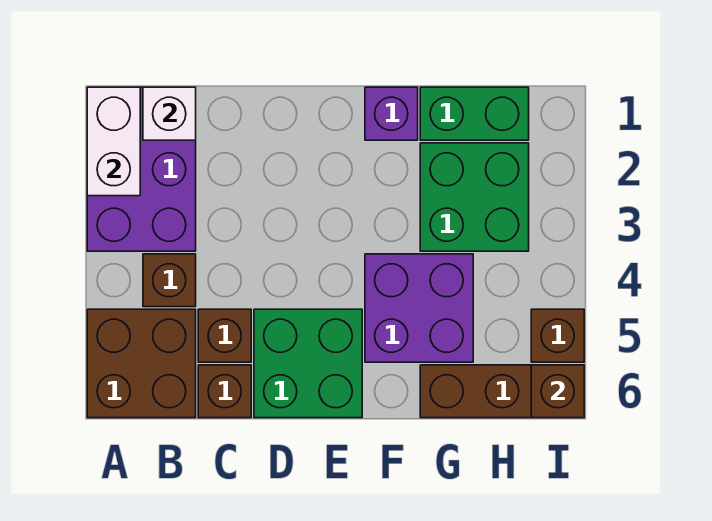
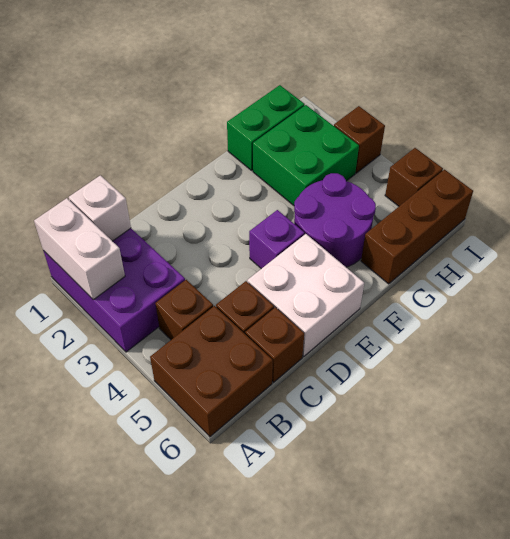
green 2x2 brick [254,309,362,418] -> white 2x2 brick [247,234,364,356]
purple 1x1 brick [365,87,418,140] -> purple 1x1 brick moved to [249,210,304,269]
purple 2x2 brick [365,254,473,362] -> purple 2x2 round brick [294,173,376,267]
brown 1x1 brick [531,365,584,418] -> brown 1x1 brick moved to [334,106,385,173]

